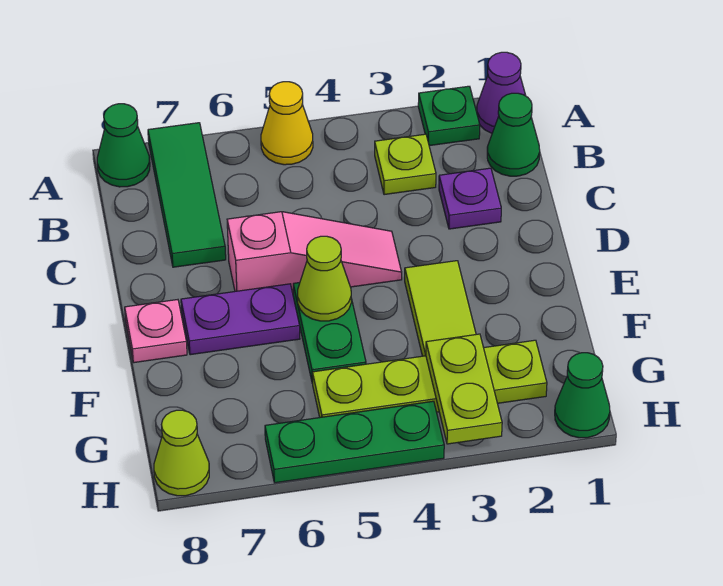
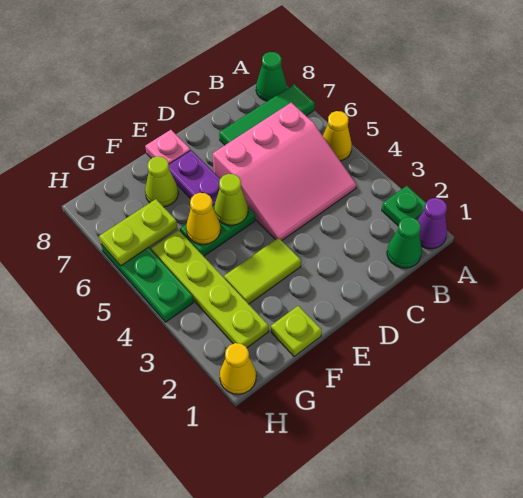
lime 1x1 plate [375,134,436,195] -> lime 1x1 plate moved to [271,306,322,357]
purple 1x1 plate [439,168,501,229] -> none
pink 1x3 slope [227,212,402,293] -> pink 3x3 slope [213,103,356,240]
none -> yellow 1x1 cone [186,193,220,244]
lime 1x2 plate [426,334,502,444] -> lime 1x2 plate moved to [99,199,177,266]
green 1x1 cone [555,353,610,438] -> yellow 1x1 cone [220,343,256,394]
lime 1x1 cone [154,410,209,496] -> lime 1x1 cone moved to [145,156,178,207]

